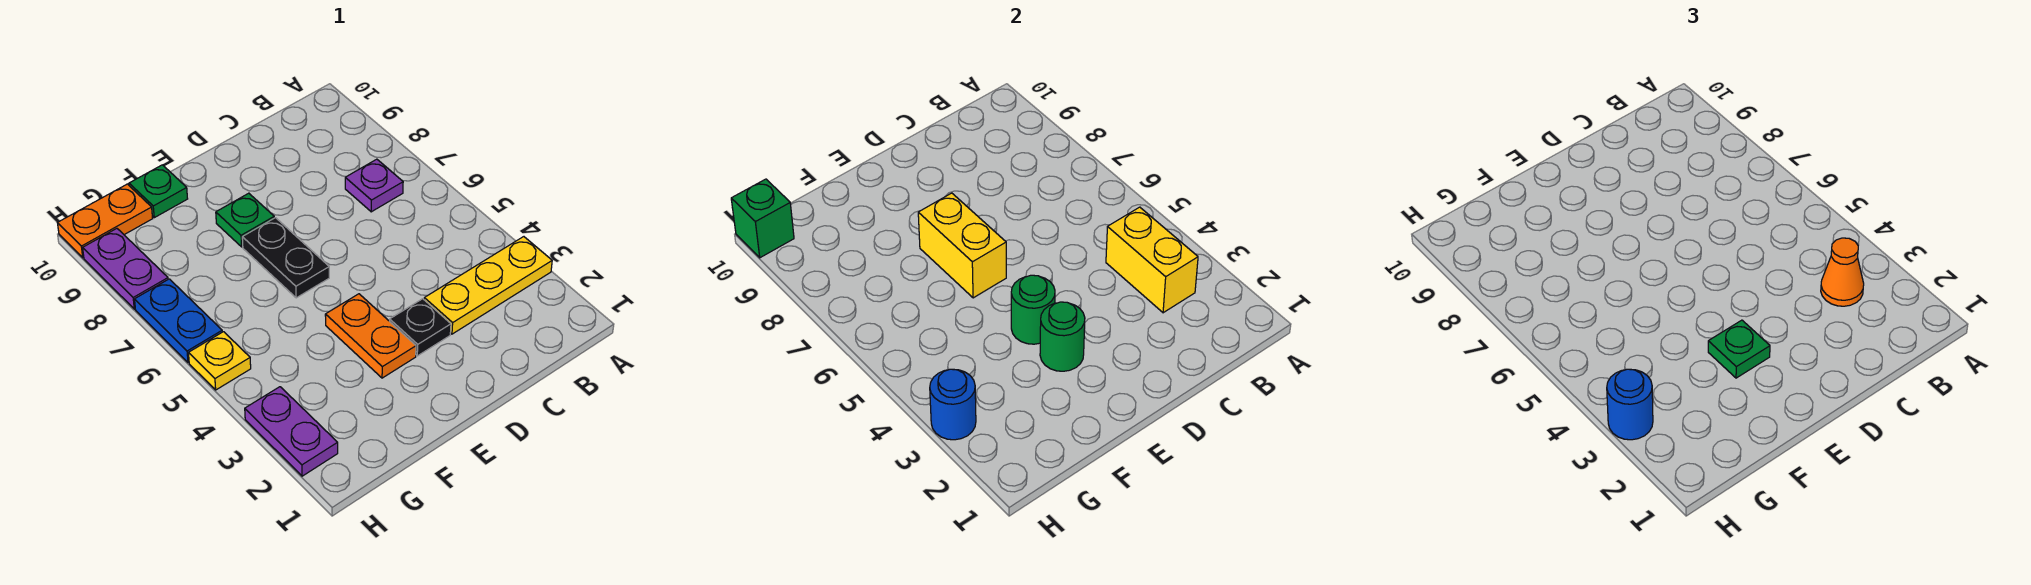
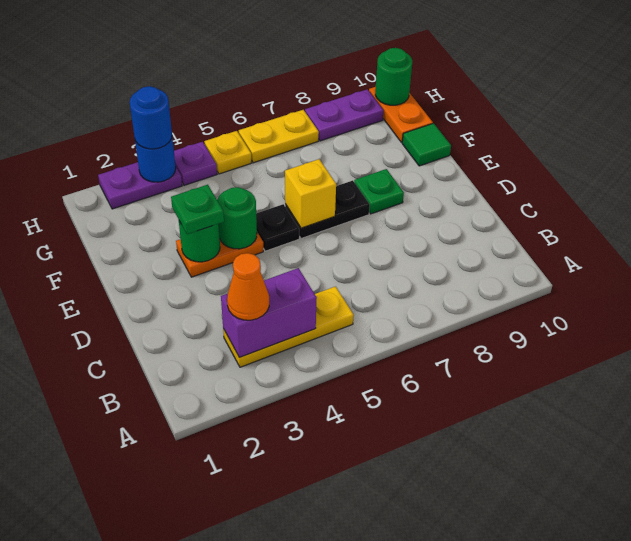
yellow 1x3 plate [424,237,552,334] -> yellow 1x3 plate turned to [223,287,354,367]
yellow 1x2 brick [1106,207,1198,313] -> purple 1x2 brick [221,268,317,357]
purple 1x1 plate [345,159,403,212] -> purple 1x1 plate moved to [174,142,217,185]
black 1x1 plate [390,299,451,356] -> black 1x1 plate moved to [256,204,299,251]
yellow 1x2 brick [918,193,1006,298] -> yellow 1x1 brick [285,159,336,228]
green 1x1 plate [129,165,188,218] -> green 1x1 tile [402,123,451,166]
blue 1x2 plate [135,279,222,362] -> yellow 1x2 plate [239,110,319,163]
green 1x1 brick [731,179,794,258] -> green 1x1 round brick [375,48,412,105]

